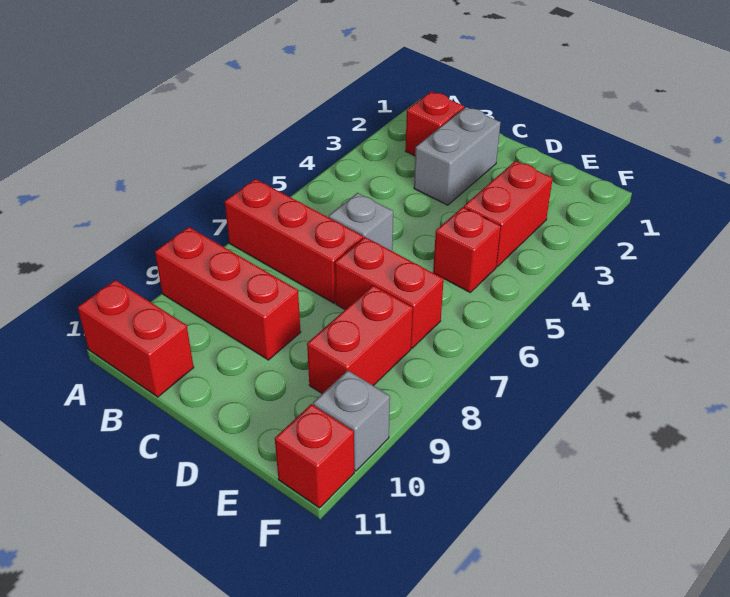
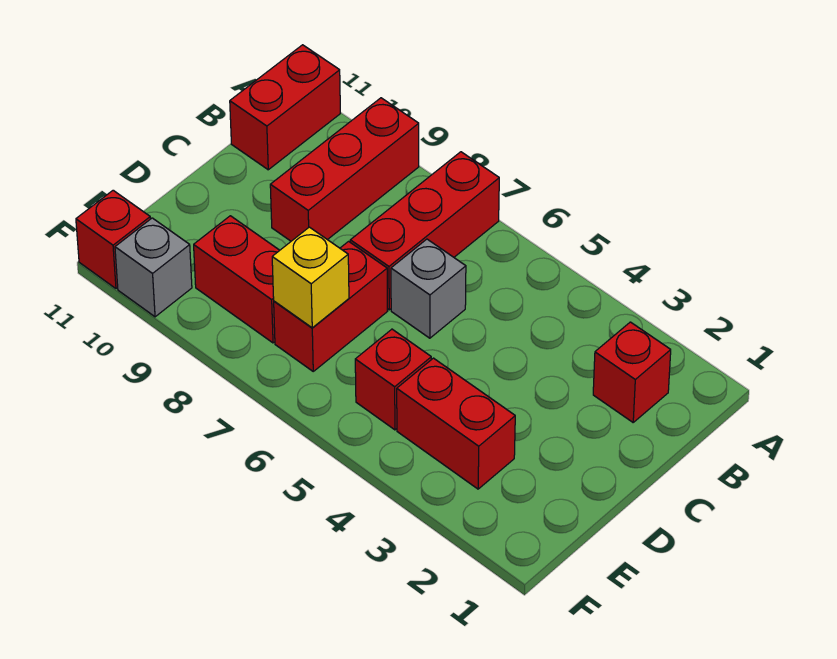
grey 1x2 brick [414,107,501,205] -> none
none -> yellow 1x1 brick [272,227,349,328]

